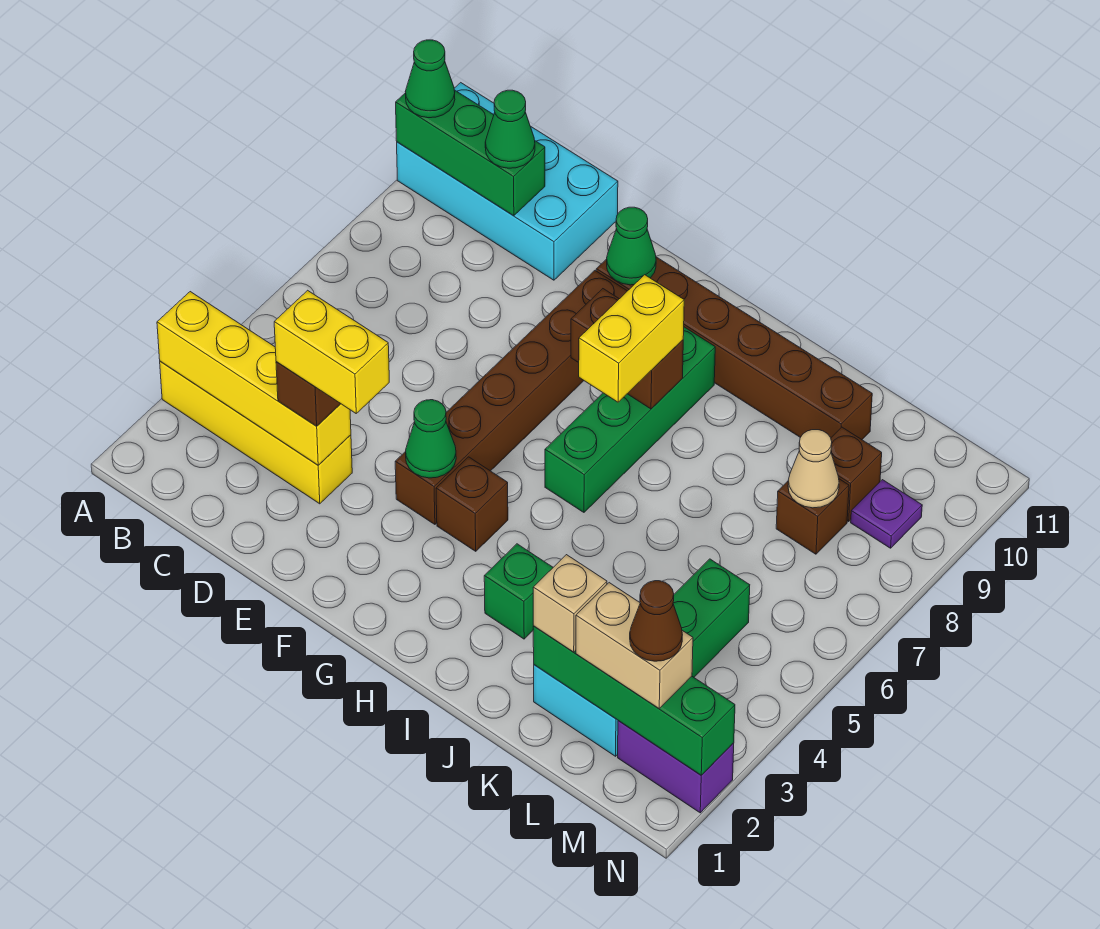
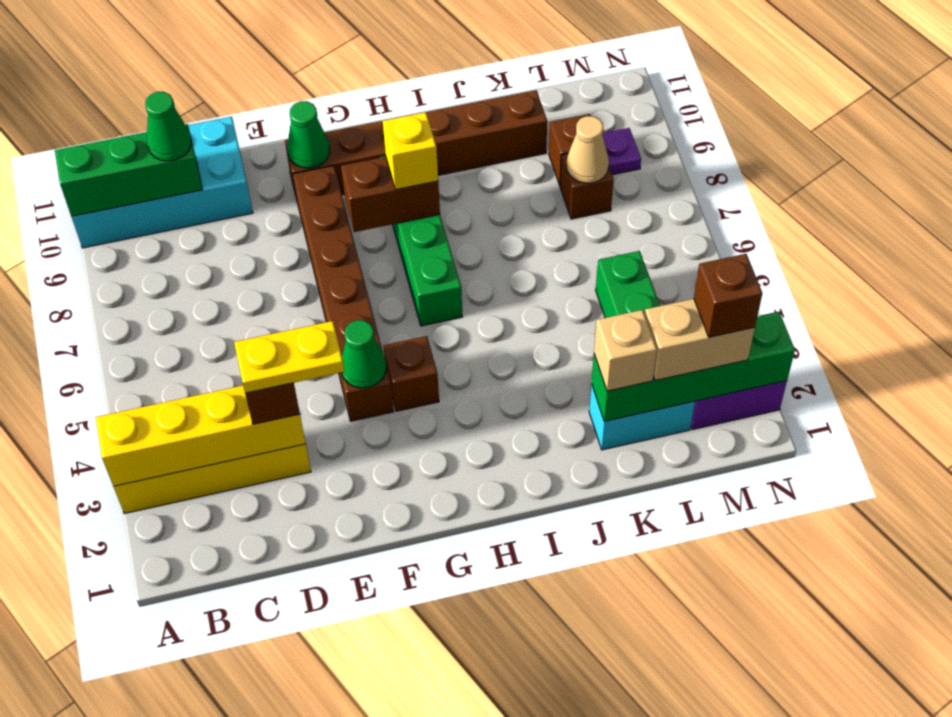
green 1x1 cone [405,40,455,118] -> none
yellow 1x2 brick [274,290,389,413] -> yellow 1x2 plate [234,321,344,393]
yellow 1x2 brick [579,275,684,402] -> yellow 1x1 brick [383,112,438,190]
green 1x1 brick [484,544,553,639] -> none
brown 1x1 cone [630,581,682,661] -> brown 1x1 brick [694,254,762,337]

